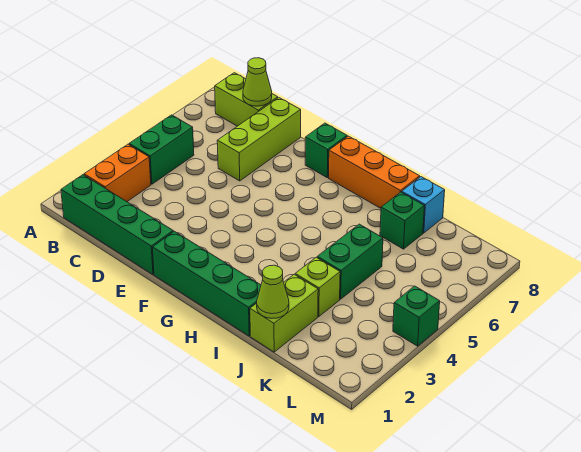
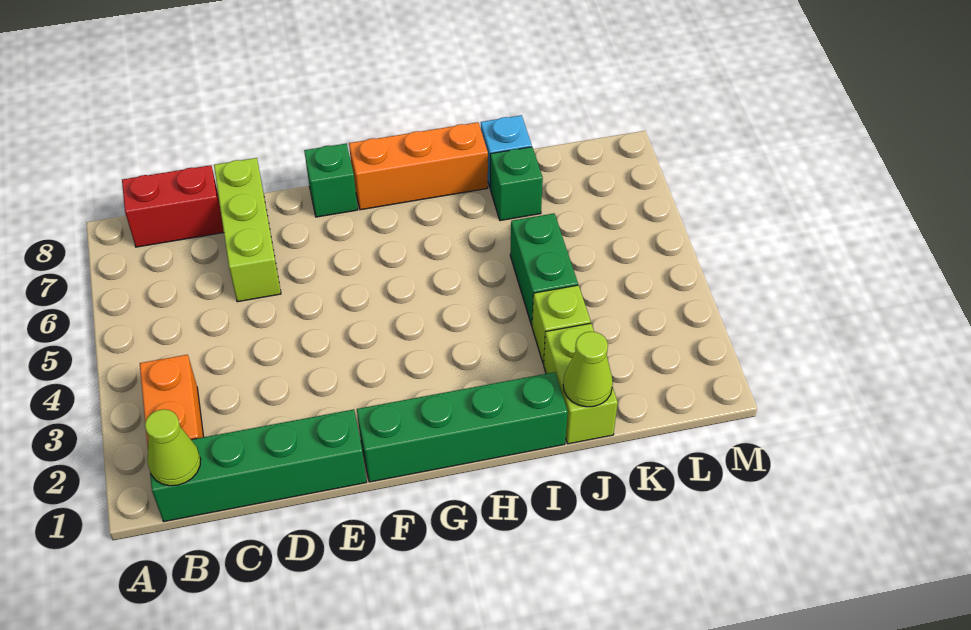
green 1x2 brick [129,115,194,184] -> none
lime 1x2 brick [215,73,278,126] -> red 1x2 brick [122,165,224,247]
lime 1x1 cone [243,58,272,106] -> lime 1x1 cone moved to [145,409,201,486]
green 1x1 brick [393,286,440,346] -> none

